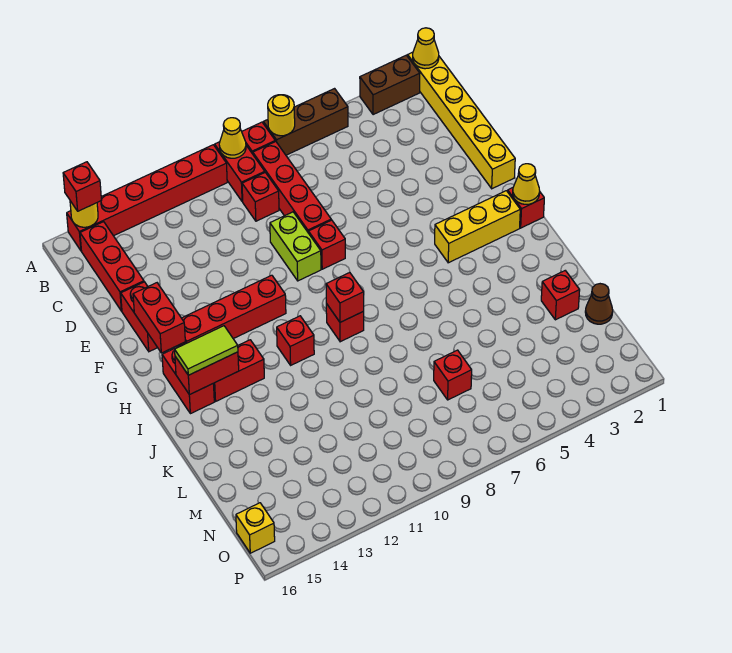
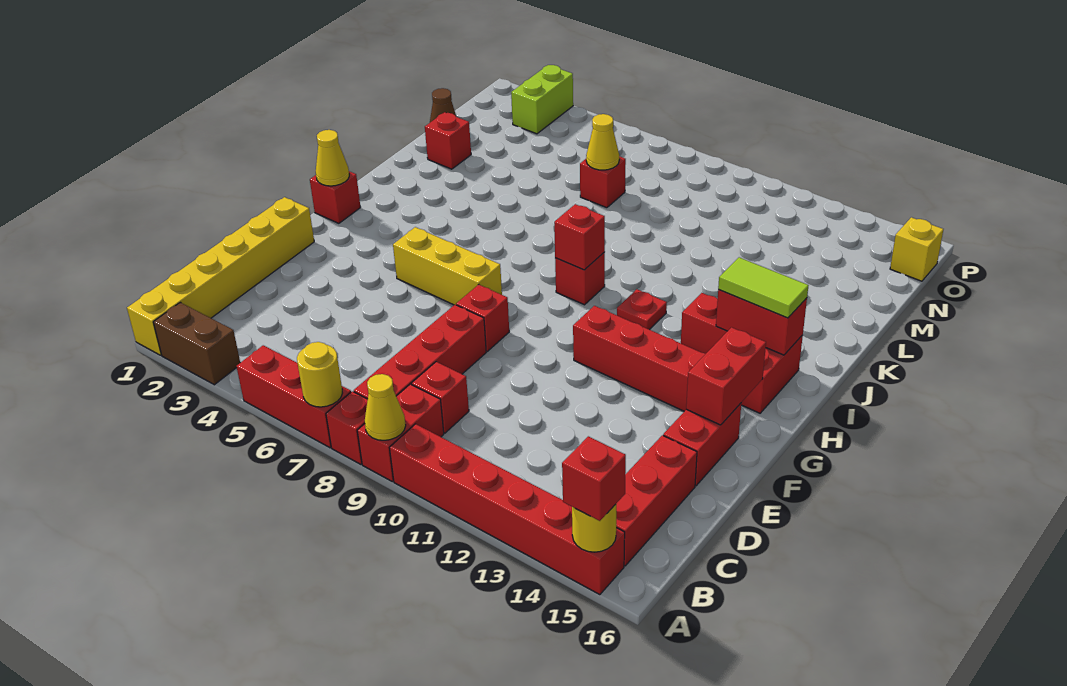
yellow 1x1 cone [413,28,439,69] -> yellow 1x1 cone moved to [586,114,619,170]
brown 1x3 brick [263,89,348,155] -> red 1x3 brick [236,345,351,448]
lime 1x2 brick [270,212,321,281] -> lime 1x2 brick moved to [511,65,573,134]
yellow 1x3 brick [435,191,520,263] -> yellow 1x3 brick moved to [393,227,502,305]
red 1x1 brick [277,316,314,365] -> red 1x1 plate [617,289,667,330]

